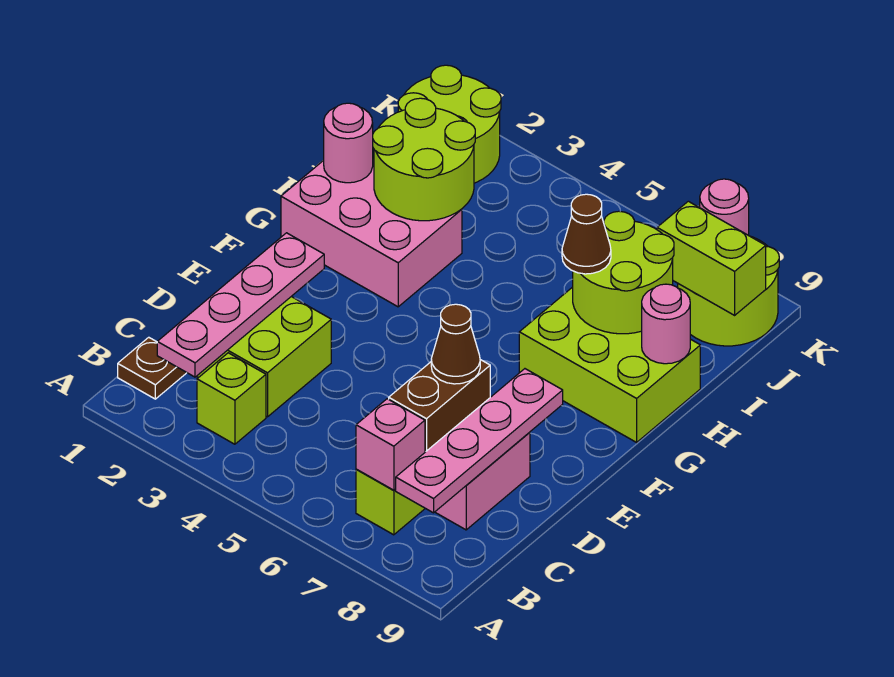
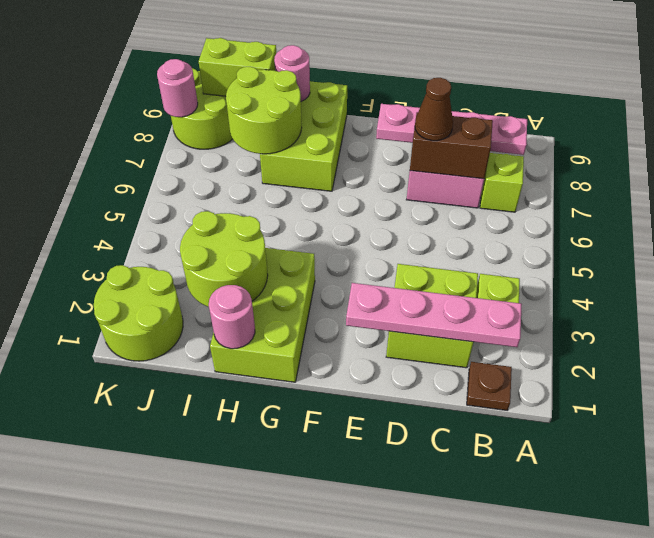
pink 1x1 brick [356,399,425,490] -> none
pink 2x3 brick [281,159,462,307] -> lime 2x3 brick [210,248,315,382]
brown 1x1 cone [562,194,611,274] -> none
lime 1x2 brick [657,201,766,315] -> lime 1x2 brick turned to [199,38,276,96]

